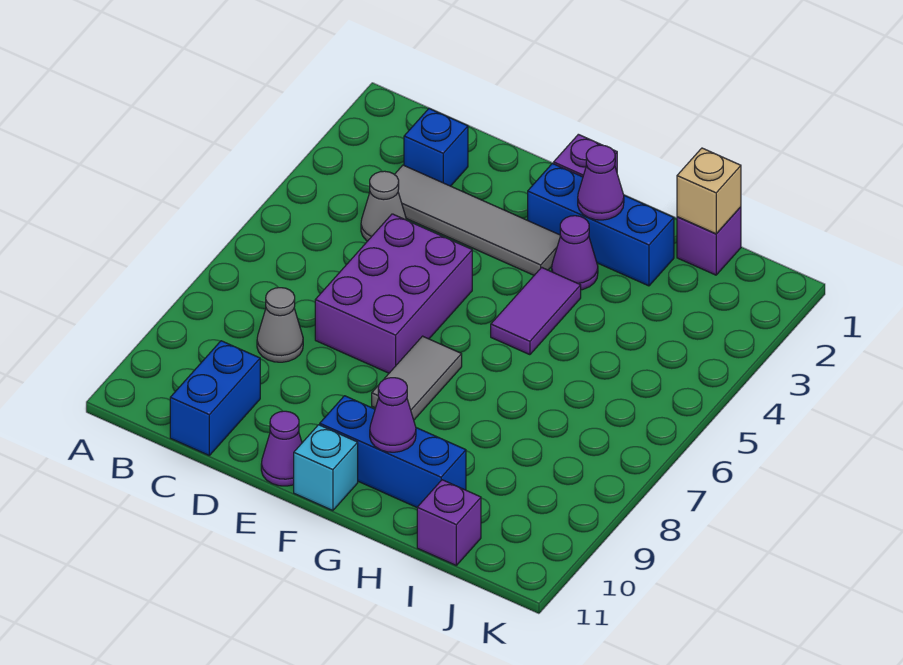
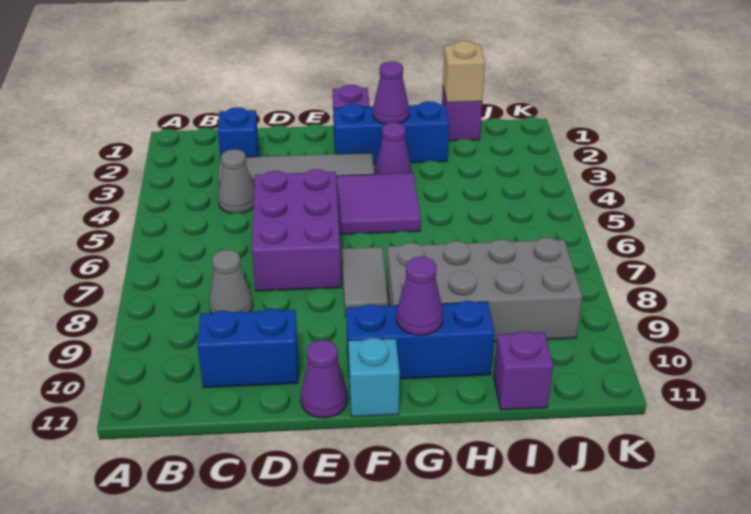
blue 1x2 brick [170,341,260,455] -> blue 1x2 brick turned to [197,308,298,388]
purple 1x2 tile [491,267,581,355] -> purple 2x2 tile [337,173,421,234]
none -> grey 2x4 brick [387,238,583,342]

